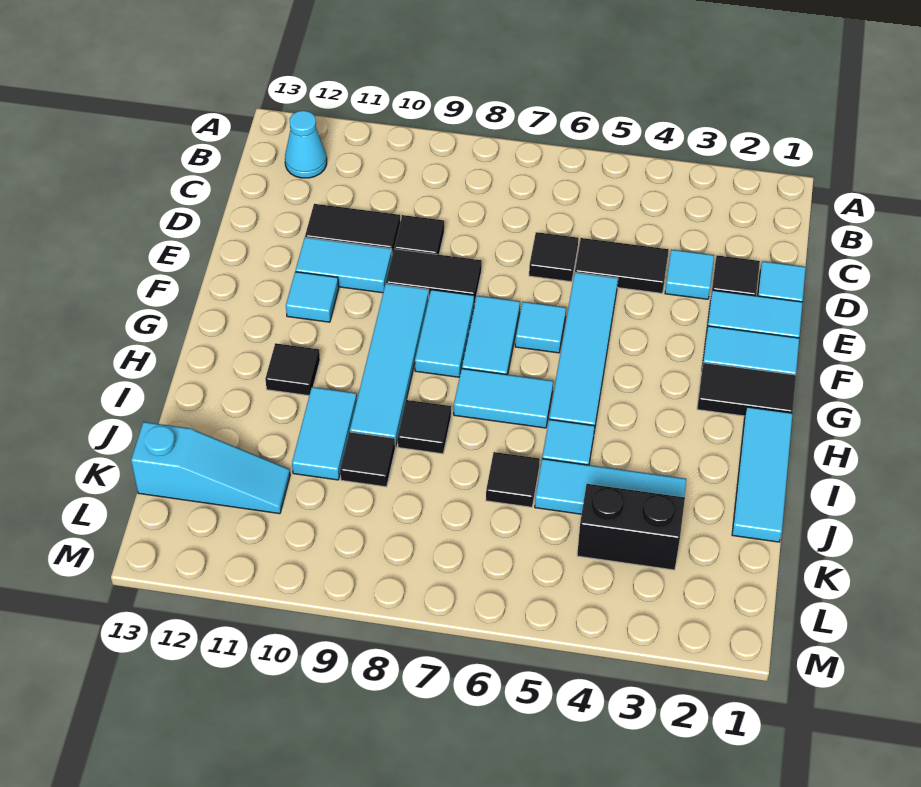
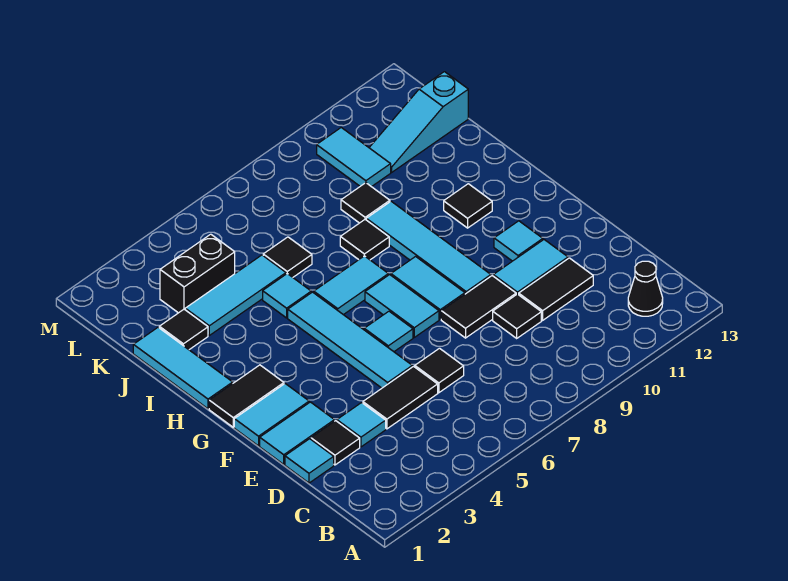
cyan 1x1 cone [285,111,327,178] -> black 1x1 cone [628,261,663,316]
cyan 1x2 tile [292,387,357,480] -> cyan 1x2 tile moved to [317,128,391,187]
none -> black 1x1 tile [159,309,208,350]

